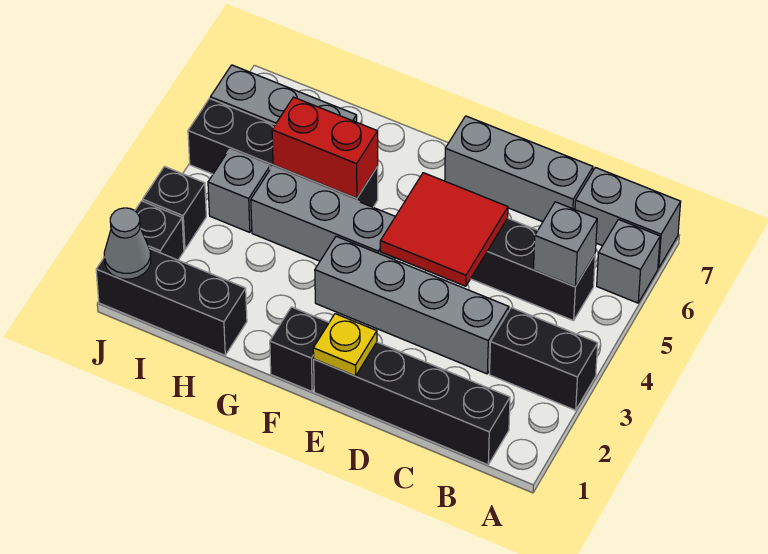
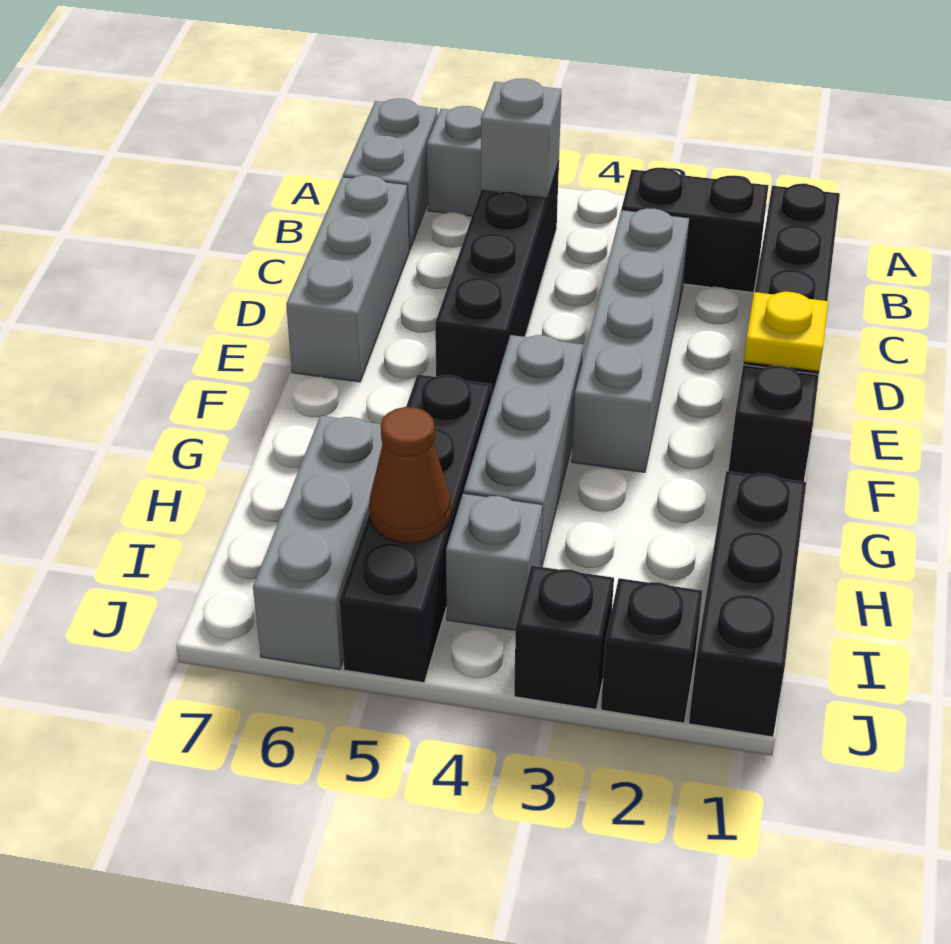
black 1x2 brick [490,308,598,410] -> black 1x2 brick turned to [622,168,769,293]
red 2x2 tile [380,173,508,286] -> none
red 1x2 brick [272,97,378,198] -> none
none -> brown 1x1 cone [369,407,451,543]
grey 1x1 cone [104,208,151,279] -> none

